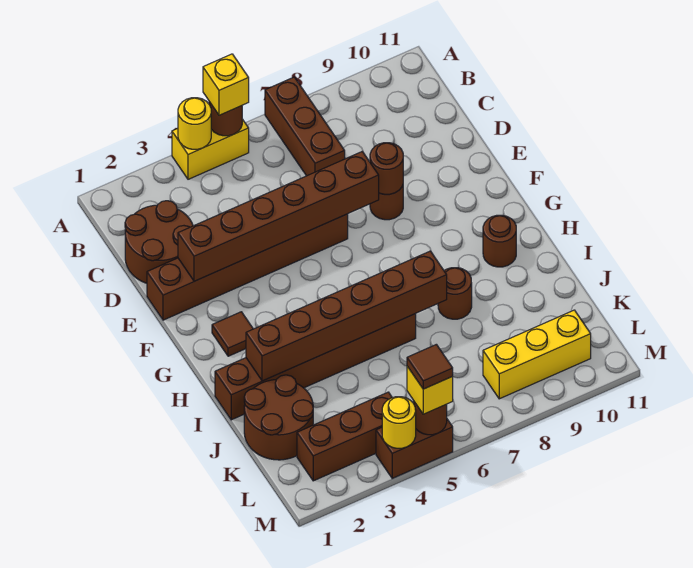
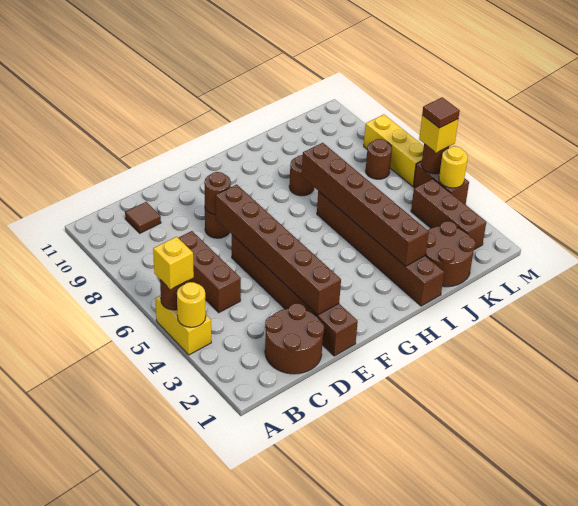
brown 1x3 brick [265,77,345,176] -> brown 1x3 brick turned to [179,231,241,313]
brown 1x1 tile [212,312,253,356] -> brown 1x1 tile moved to [125,202,161,233]
brown 1x1 round brick [483,215,516,267] -> brown 1x1 round brick moved to [366,139,392,179]
yellow 1x3 brick [483,310,591,399] -> yellow 1x3 brick moved to [364,115,424,186]

